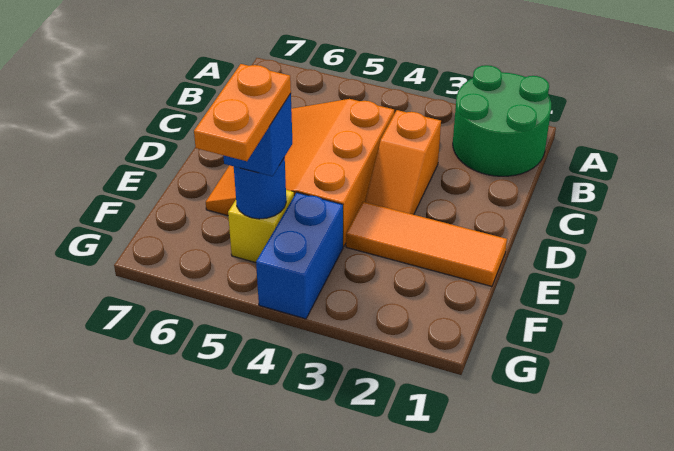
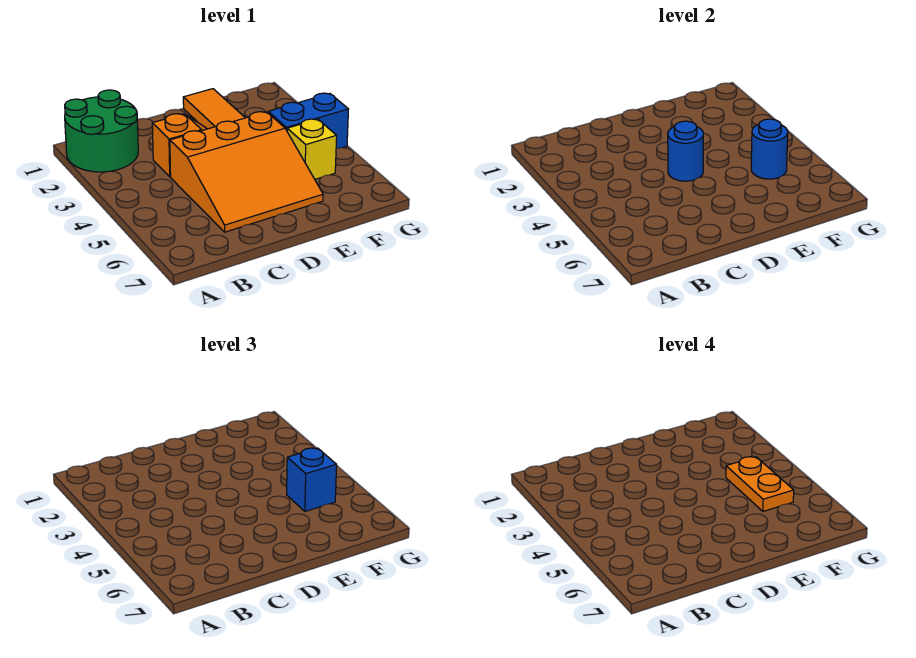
none -> blue 1x1 round brick [668,121,703,181]
orange 1x2 plate [194,64,291,161] -> orange 1x2 plate turned to [726,457,794,511]

